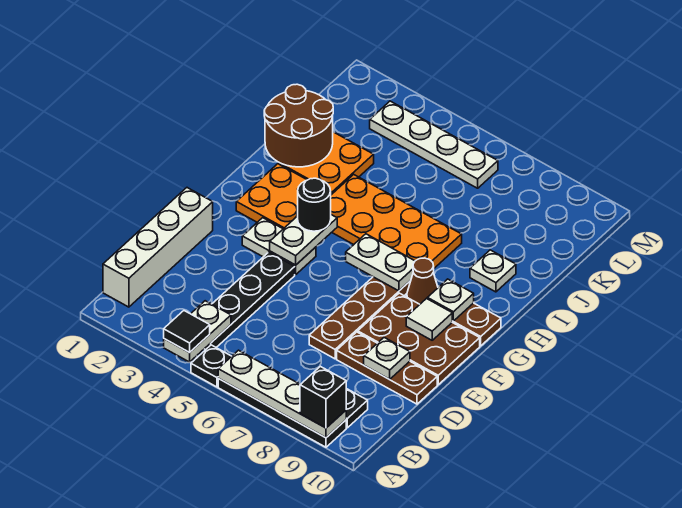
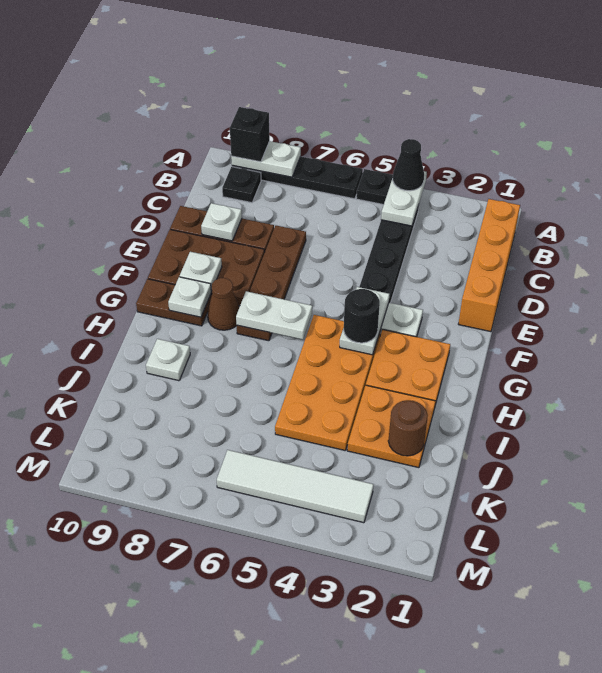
black 1x1 tile [164,311,210,353] -> black 1x1 cone [393,139,424,191]
white 1x4 plate [218,350,346,438] -> white 1x2 plate [231,141,301,177]
white 1x4 brick [103,188,213,307] -> orange 1x4 brick [459,199,520,332]
white 1x1 tile [406,299,452,340] -> white 1x1 plate [180,252,222,291]
orange 2x4 plate [331,174,462,268] -> orange 2x4 plate turned to [275,315,381,450]
brown 2x2 round brick [264,84,333,167] -> brown 1x1 round brick [388,400,428,456]
white 1x4 plate [370,101,498,188] -> white 1x4 tile [217,450,373,523]

